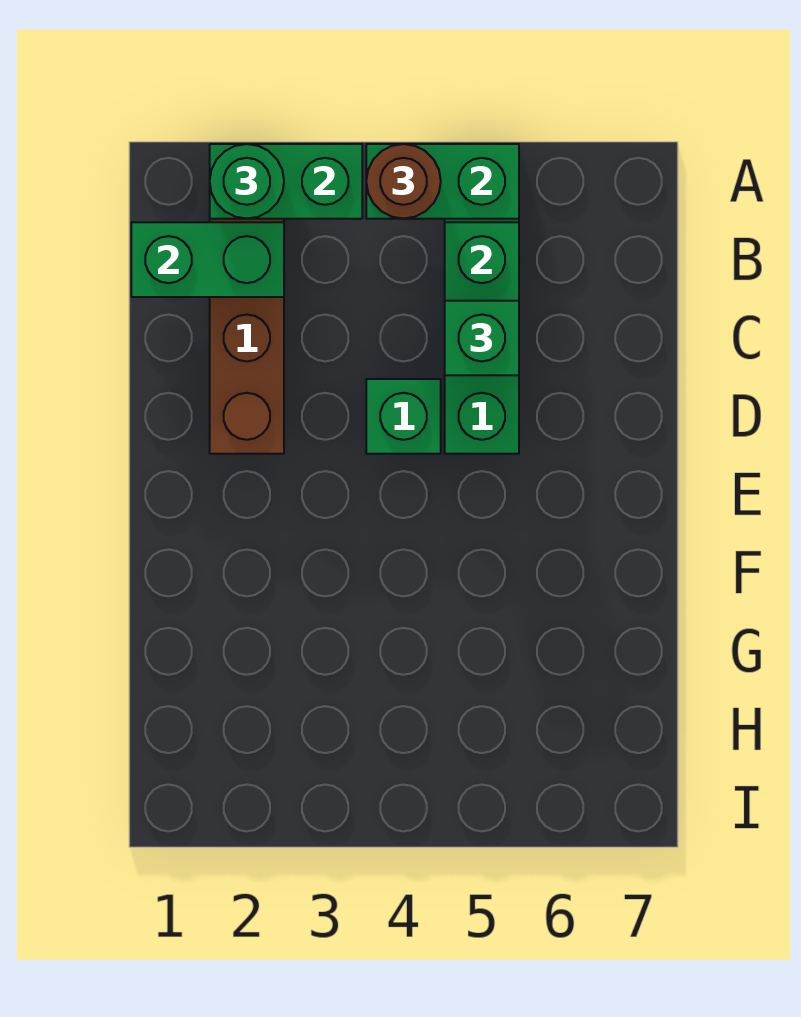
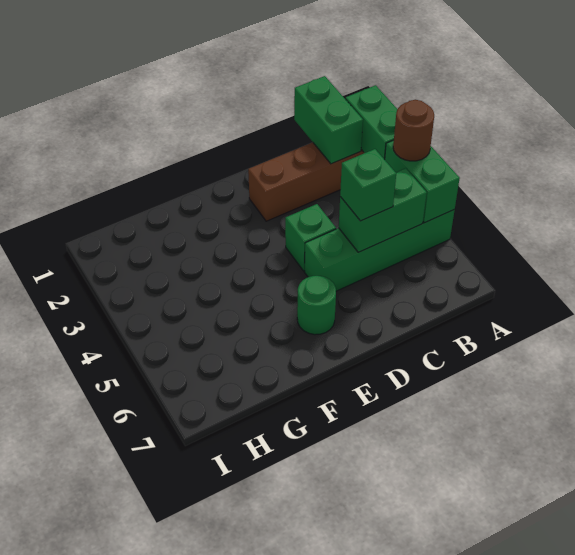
green 1x1 round brick [210,144,284,219] -> green 1x1 round brick moved to [297,276,336,335]

